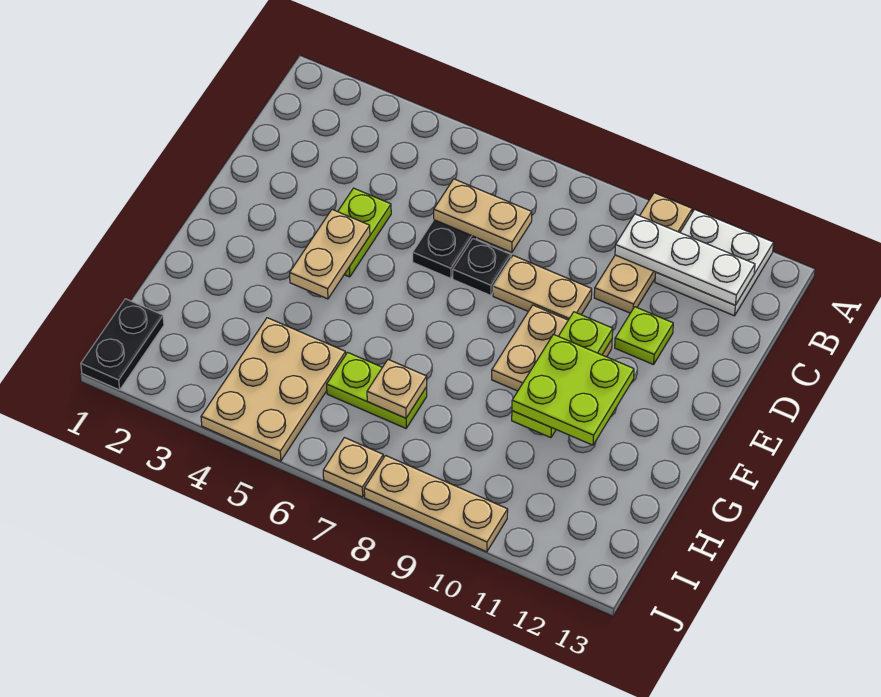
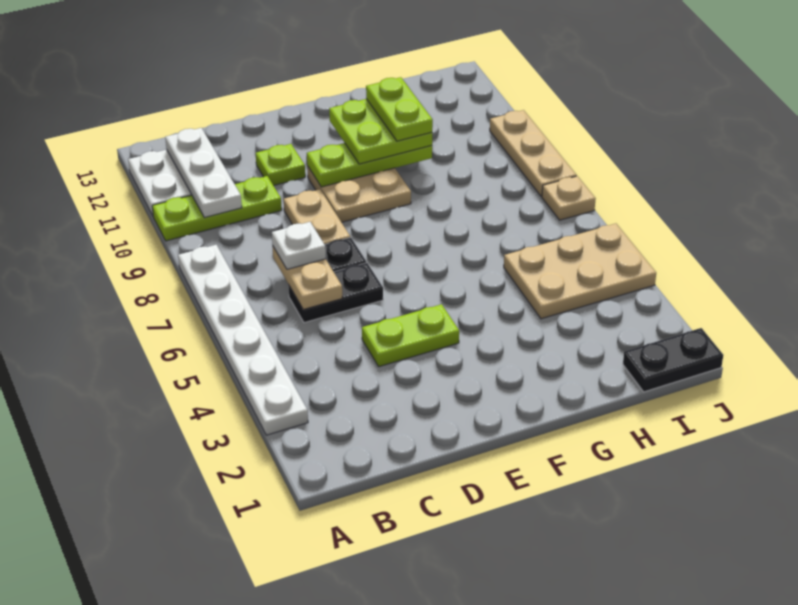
none -> white 1x6 plate [178,245,308,435]
tan 1x3 plate [594,193,692,313] -> lime 1x3 plate [152,176,282,241]
none -> white 1x1 plate [272,222,326,269]
tan 1x2 plate [290,210,370,299] -> none
lime 1x2 plate [327,352,427,428] -> lime 1x2 plate moved to [366,77,433,141]
tan 1x1 plate [367,360,427,418] -> none

